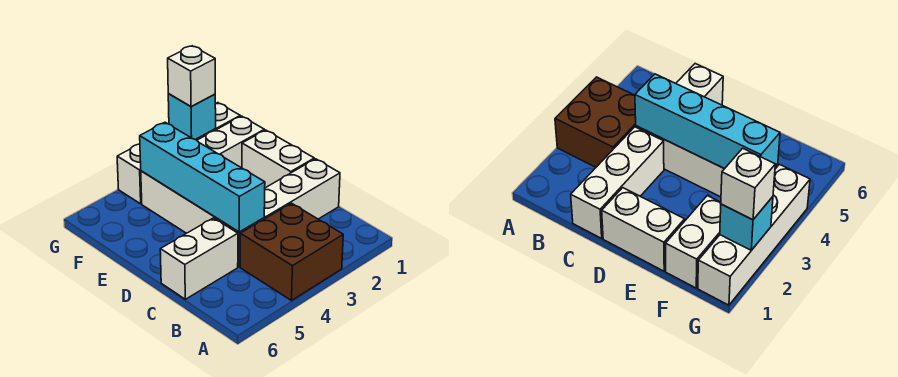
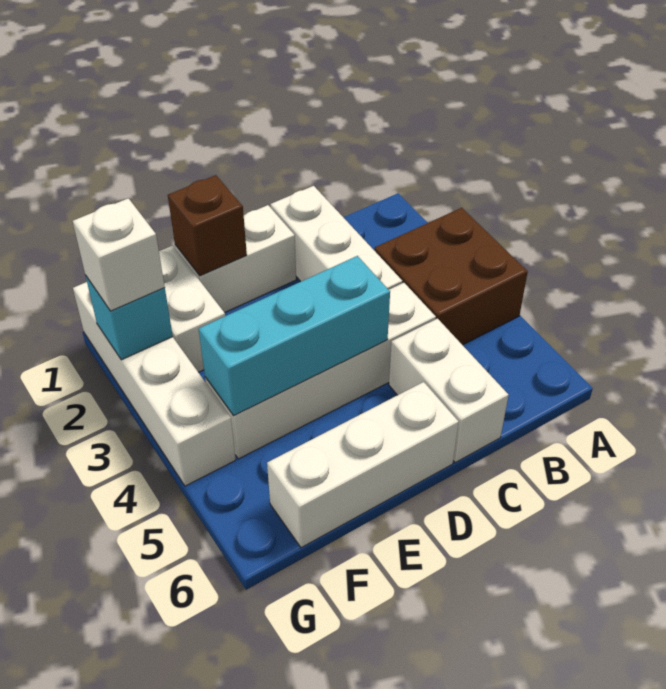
cyan 1x4 brick [140,122,265,232] -> cyan 1x3 brick [199,256,390,416]
none -> white 1x3 brick [267,382,459,548]
none -> brown 1x1 brick [168,175,247,276]

